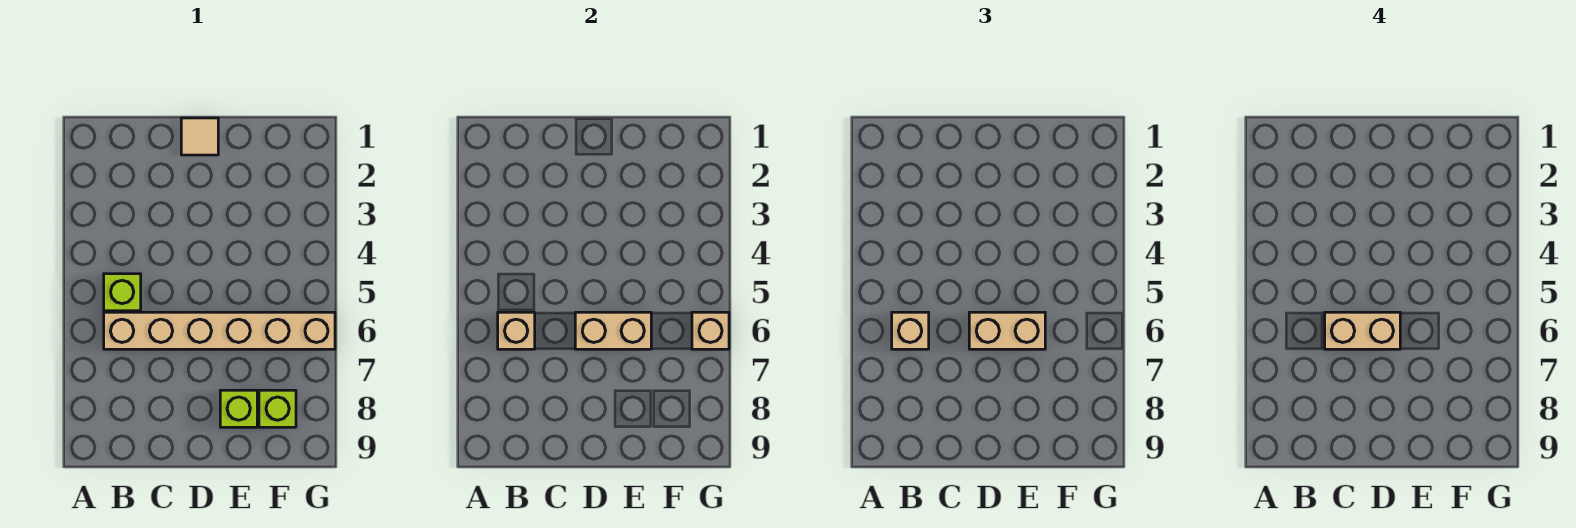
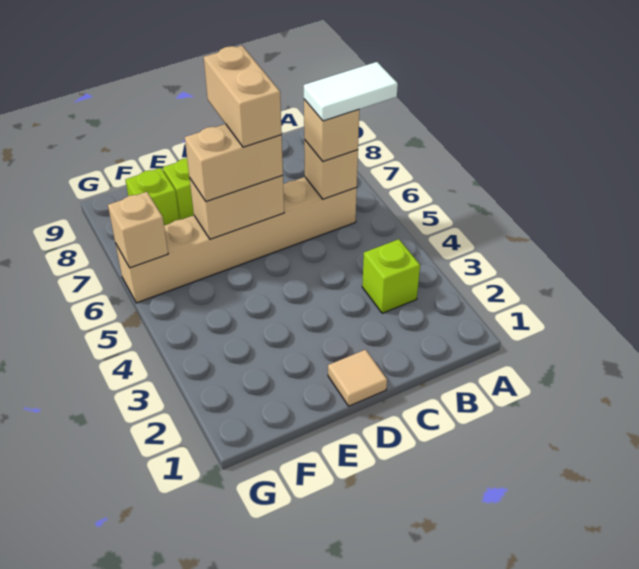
none -> white 1x2 tile [304,62,398,121]
lime 1x1 brick [104,274,141,311] -> lime 1x1 brick moved to [362,239,420,313]
tan 1x2 brick [1325,312,1400,349] -> tan 1x2 brick turned to [204,46,282,147]

